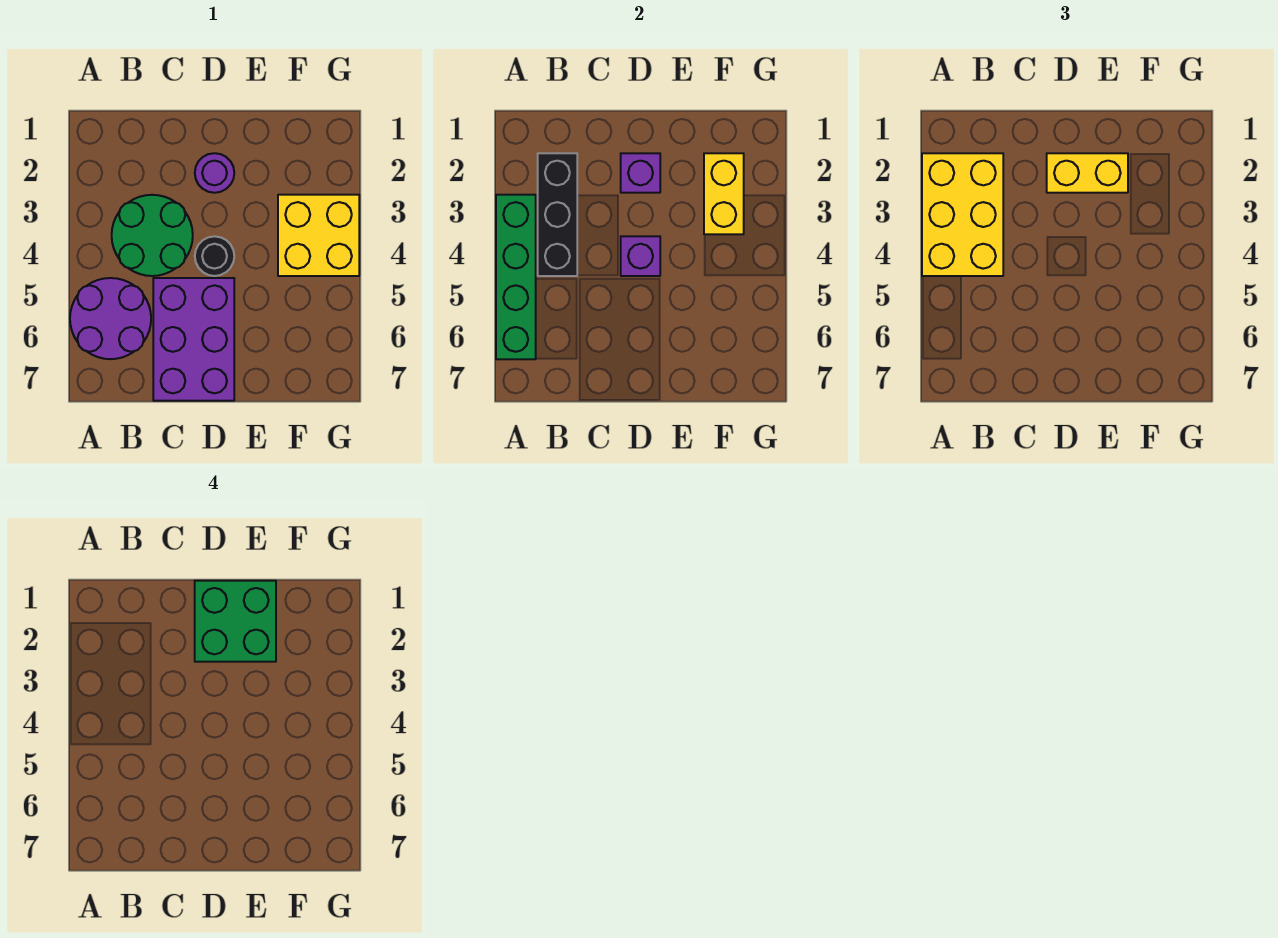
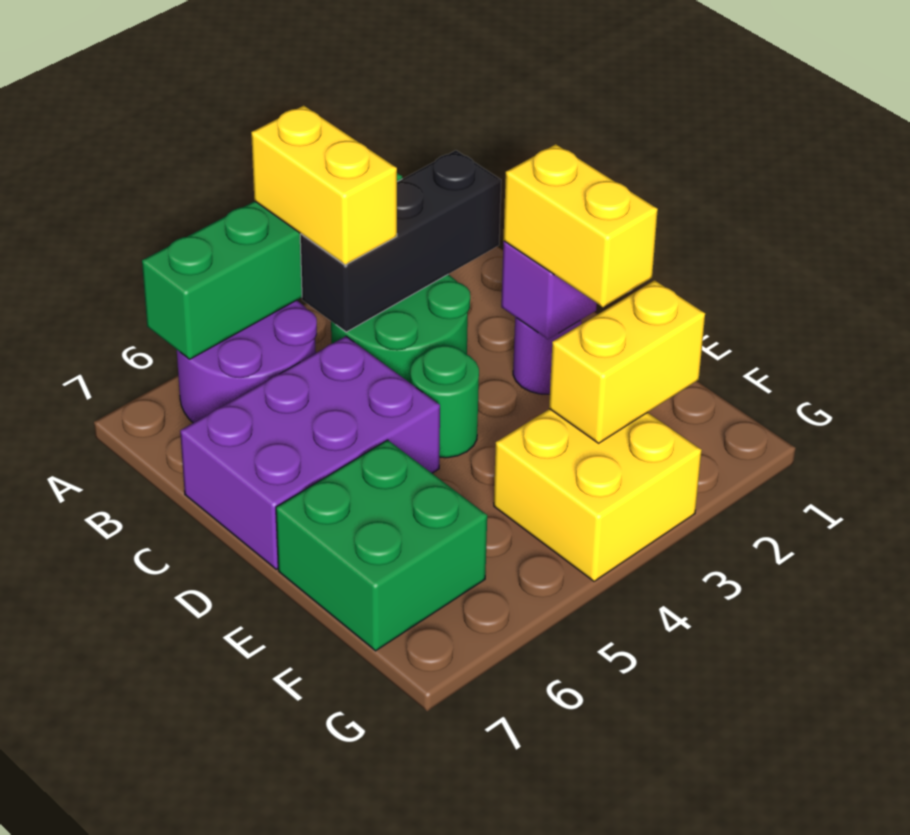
yellow 2x3 brick [922,153,1003,276] -> yellow 1x2 brick [251,106,397,265]
green 2x2 brick [195,581,276,662] -> green 2x2 brick moved to [276,440,487,651]
black 1x1 round brick [195,236,234,276] -> green 1x1 round brick [410,345,479,458]
purple 1x1 brick [621,236,660,276] -> none

